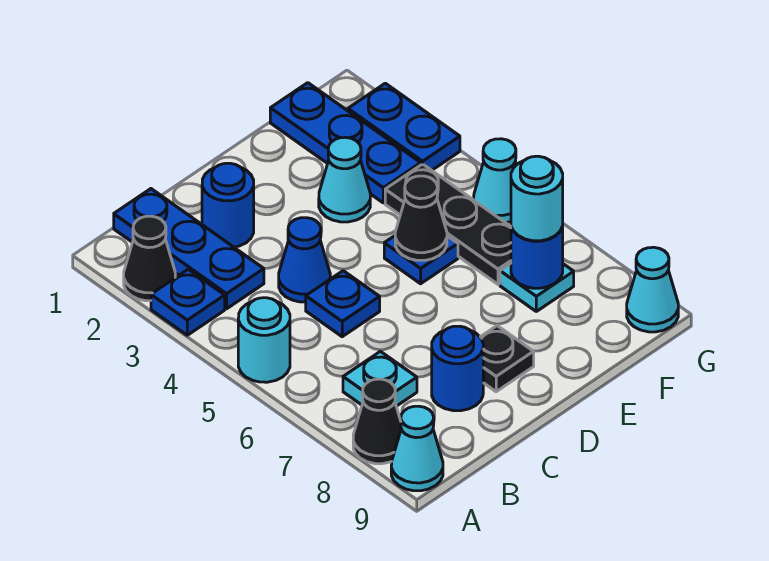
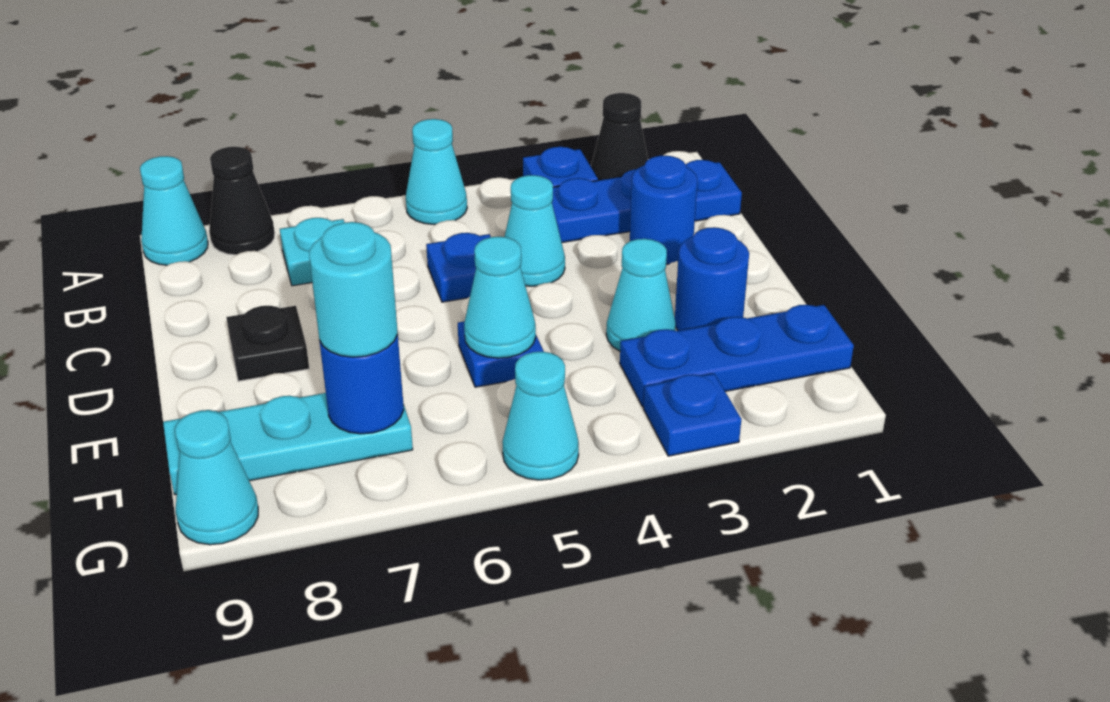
cyan 1x1 round brick [238,298,290,382] -> cyan 1x1 cone [406,119,467,224]
blue 1x1 cone [279,218,330,302] -> cyan 1x1 cone [505,175,565,286]
blue 1x1 round brick [432,326,483,411] -> blue 1x1 round brick moved to [675,227,749,331]
black 1x1 cone [395,176,447,260] -> cyan 1x1 cone [464,237,536,358]
black 1x3 plate [385,164,511,284] -> none
cyan 1x1 plate [500,263,574,311] -> cyan 1x3 plate [163,393,413,495]
blue 1x2 plate [348,83,460,170] -> blue 1x1 plate [644,373,741,456]

